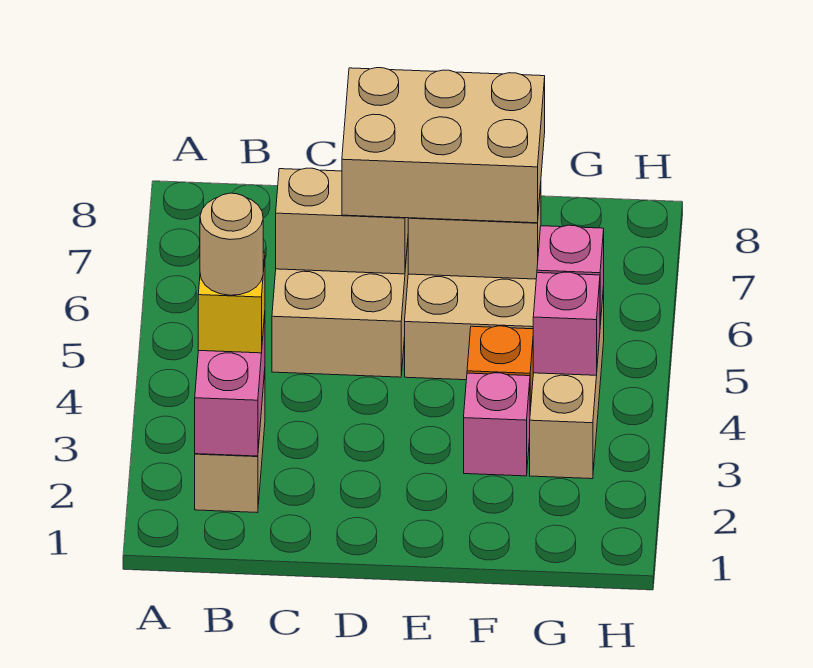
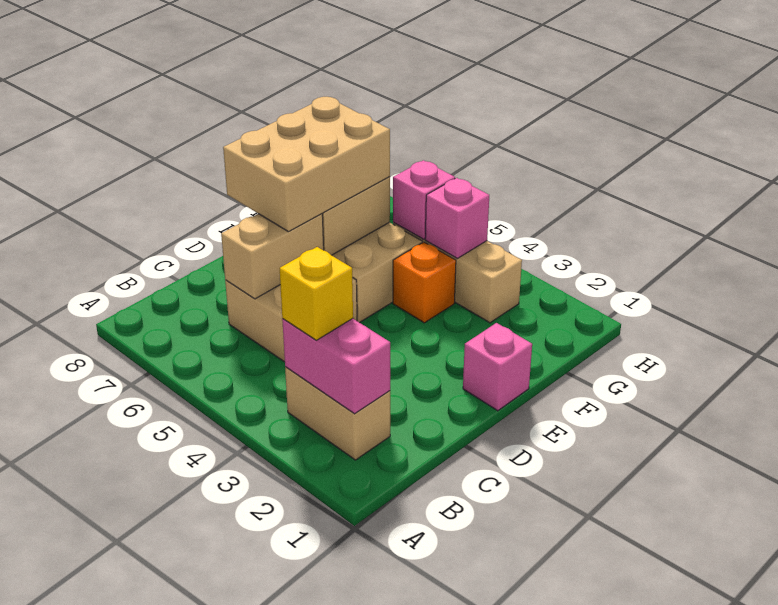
tan 1x1 round brick [200,193,263,295] -> none
pink 1x1 brick [464,373,530,476] -> pink 1x1 brick moved to [463,323,532,411]

